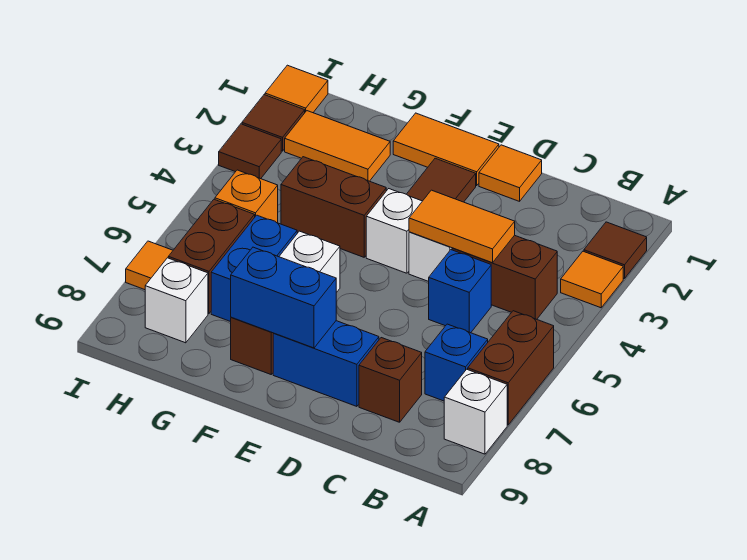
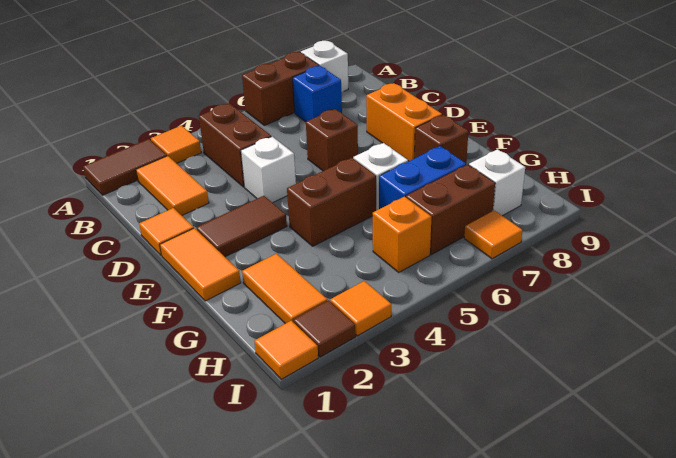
brown 1x1 tile [584,222,647,279] -> brown 1x2 tile [83,139,167,195]
orange 1x2 tile [409,190,515,263] -> orange 1x2 tile moved to [136,156,209,215]
blue 1x1 brick [429,250,491,333] -> none
brown 1x1 brick [359,338,422,422] -> brown 1x1 brick moved to [306,109,358,171]
blue 1x2 brick [273,321,379,406] -> orange 1x2 brick [366,83,442,161]
white 1x1 brick [366,189,422,273] -> none
blue 1x2 brick [231,247,336,348] -> none
brown 1x2 brick [281,157,386,257] -> brown 1x2 brick turned to [287,158,376,246]
brown 1x1 tile [219,124,281,179] -> orange 1x1 tile [330,281,391,336]

